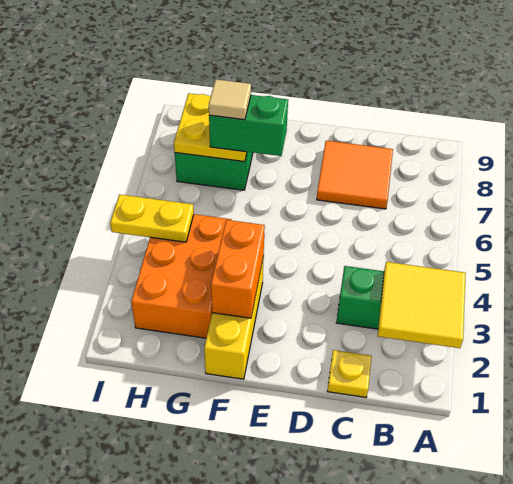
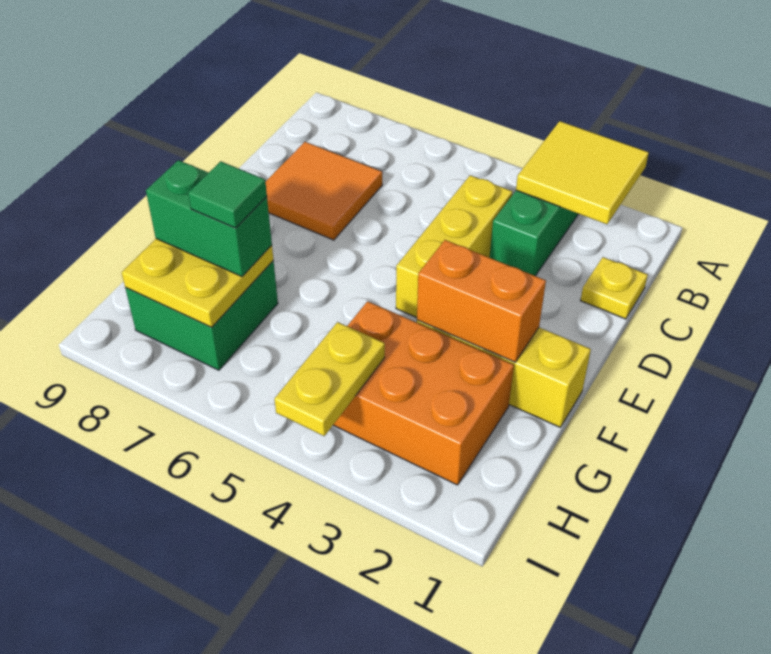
none -> yellow 1x3 brick [396,175,513,317]
green 1x2 brick [209,95,288,156] -> green 1x2 brick turned to [146,160,272,276]
tan 1x1 tile [209,79,251,120] -> green 1x1 tile [188,162,267,228]

